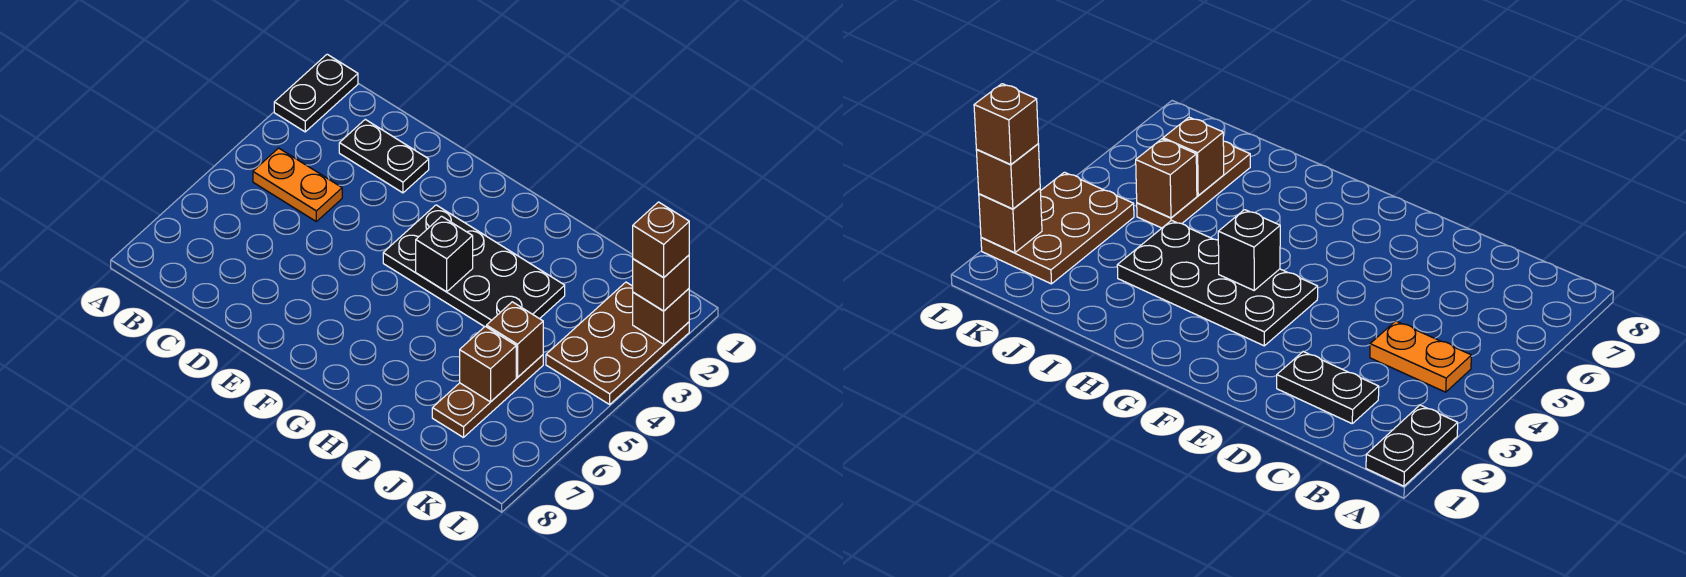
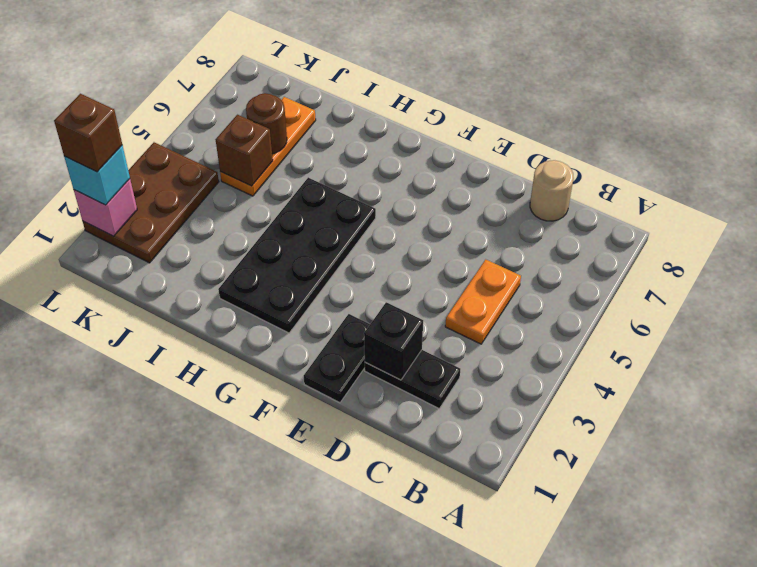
black 1x2 plate [274,54,358,132] -> black 1x2 plate moved to [304,314,370,403]
orange 1x2 plate [253,148,342,221] -> orange 1x2 plate turned to [445,260,521,344]
none -> tan 1x1 round brick [530,160,574,221]
black 2x4 plate [383,205,565,327] -> black 2x4 plate turned to [218,178,376,333]
black 1x1 brick [416,216,473,292] -> black 1x1 brick moved to [364,302,423,380]
brown 1x3 plate [432,355,543,438] -> orange 1x3 plate [220,97,316,196]
brown 1x1 brick [460,326,516,402] -> brown 1x1 round brick [246,93,287,154]
brown 1x1 brick [633,289,689,344] -> pink 1x1 brick [74,179,137,236]
brown 1x1 brick [633,255,689,311] -> cyan 1x1 brick [64,145,130,205]

